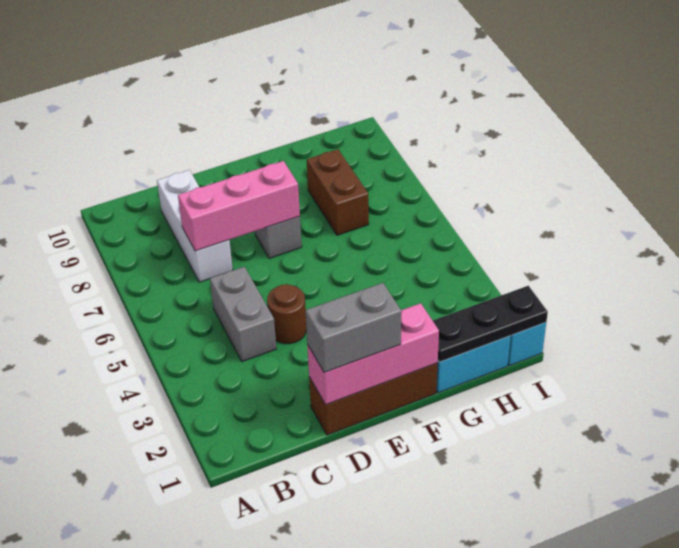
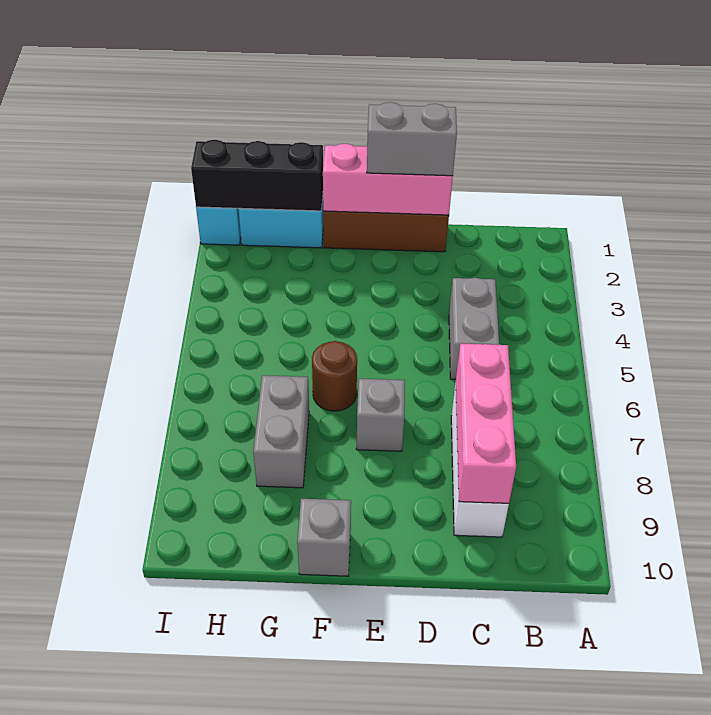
pink 1x3 brick [178,161,300,251] -> pink 1x3 brick turned to [456,343,516,503]
brown 1x1 round brick [267,284,307,344] -> brown 1x1 round brick moved to [312,341,357,411]
none -> grey 1x1 brick [297,499,351,576]
black 1x3 plate [433,286,548,362] -> black 1x3 brick [191,140,323,211]
brown 1x2 brick [307,149,369,235] -> grey 1x2 brick [253,375,309,488]

